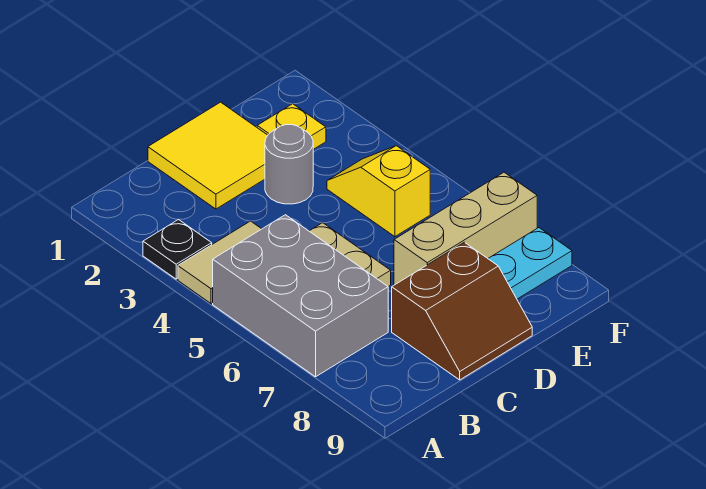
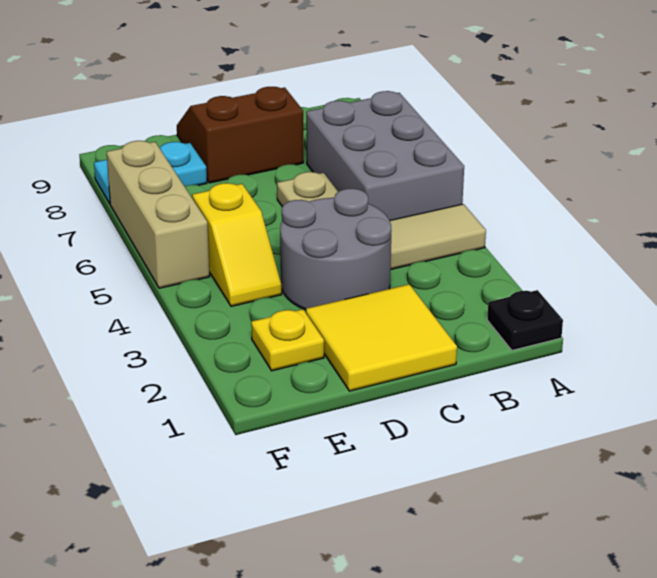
black 1x1 plate [143,220,212,279] -> black 1x1 plate moved to [487,290,563,350]
grey 1x1 round brick [265,125,313,204] -> grey 2x2 round brick [280,189,391,310]
tan 1x3 brick [394,172,537,285] -> tan 1x3 brick turned to [107,141,210,288]

